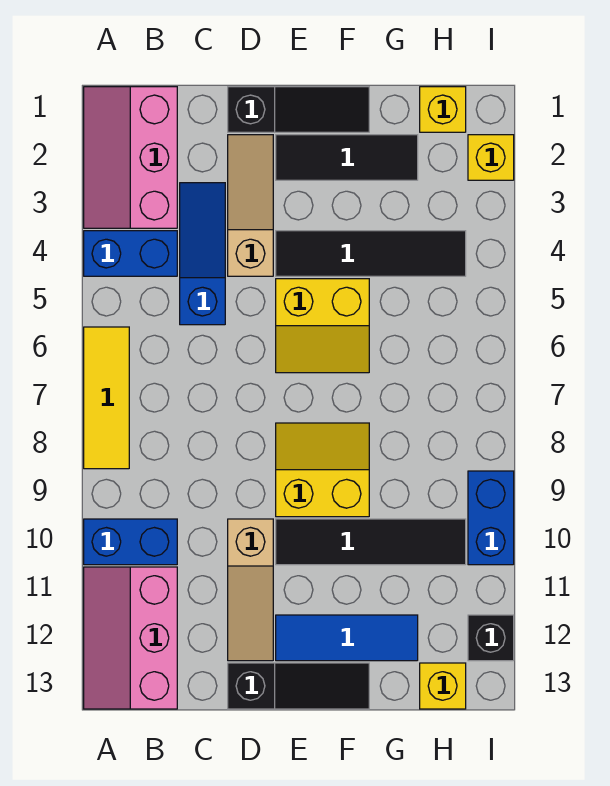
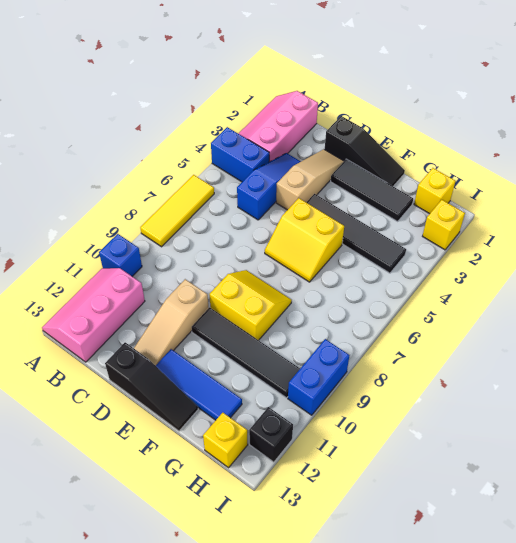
blue 1x2 brick [84,519,177,565] -> blue 1x1 brick [99,234,142,276]

